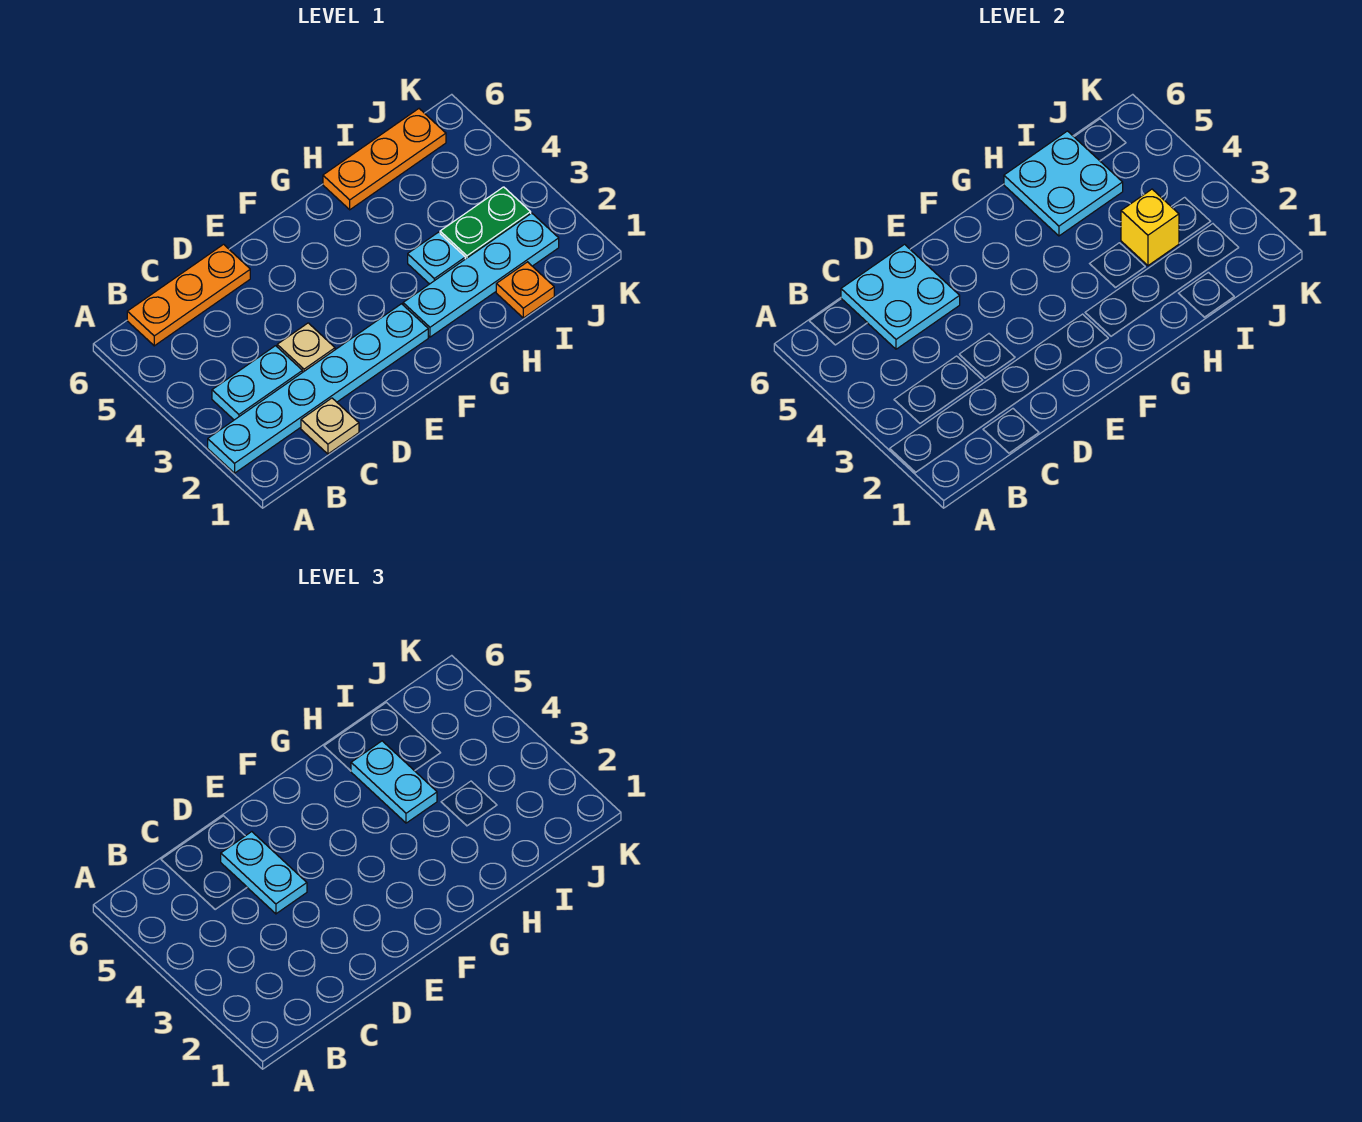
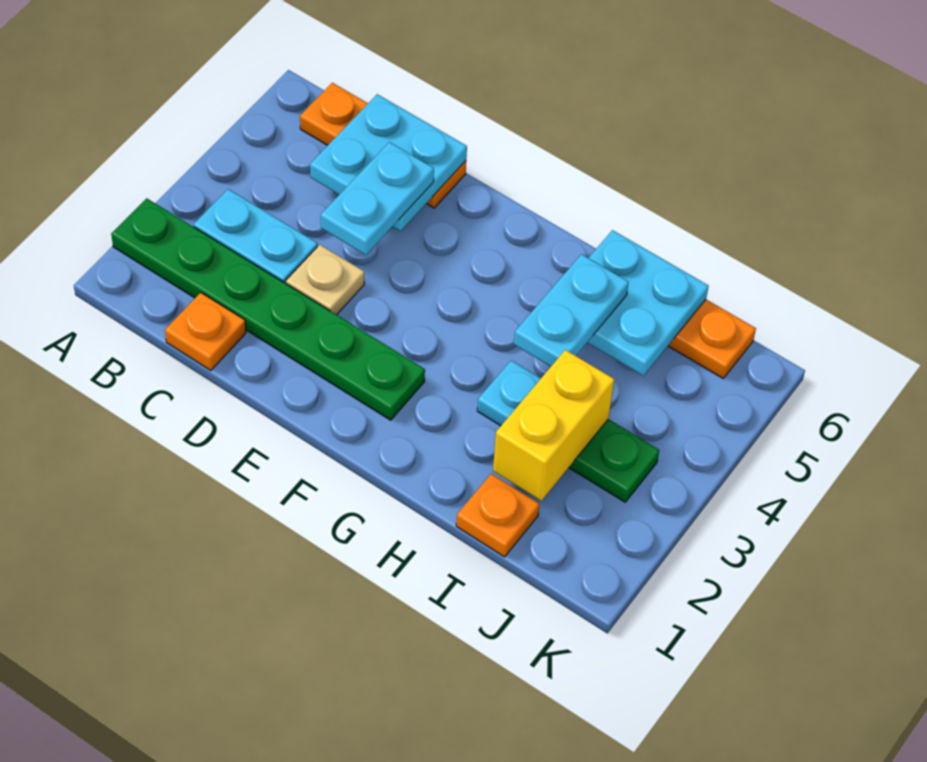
cyan 1x6 plate [208,304,428,473] -> green 1x6 plate [111,198,425,420]
tan 1x1 plate [301,398,359,454] -> orange 1x1 plate [165,293,246,370]
cyan 1x4 plate [403,213,559,337] -> none
yellow 1x1 brick [1121,189,1179,266] -> yellow 1x2 brick [493,350,614,501]

